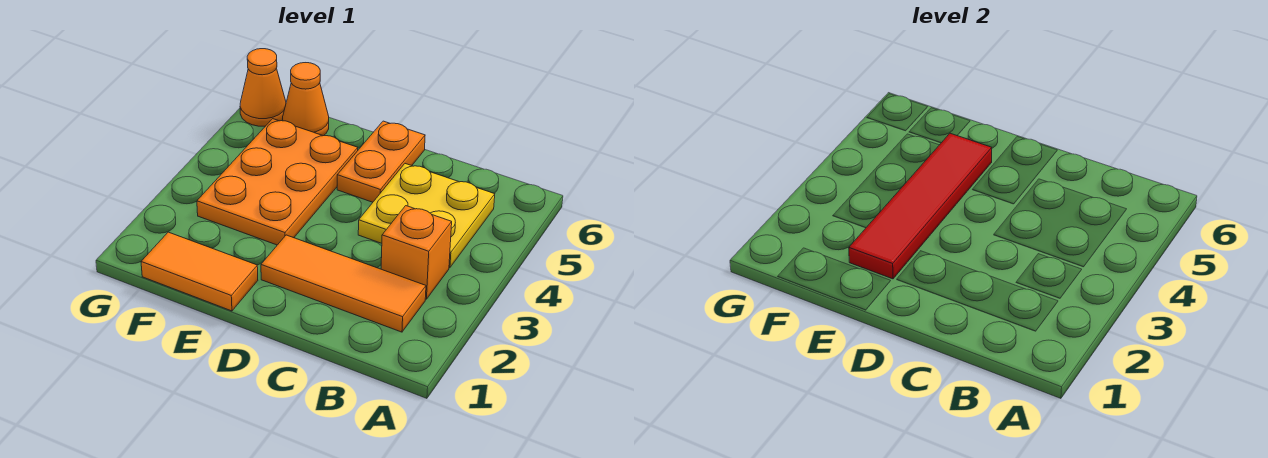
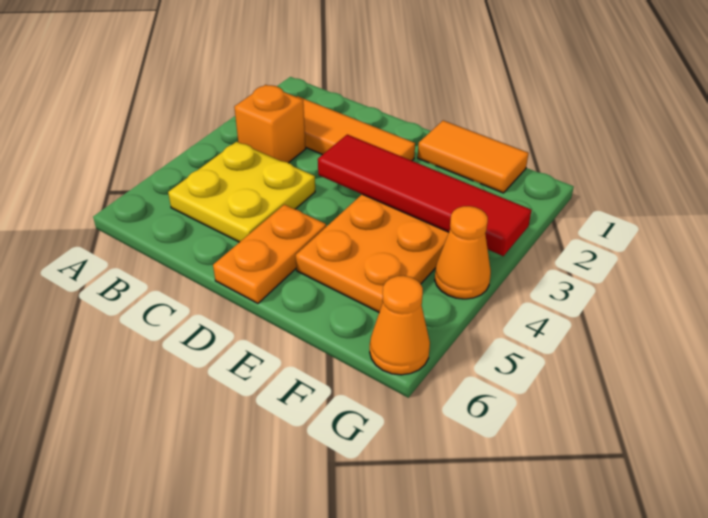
red 1x4 tile [849,133,992,279] -> red 1x4 tile turned to [318,135,531,256]
orange 1x1 cone [283,63,329,136] -> orange 1x1 cone moved to [435,206,491,299]

